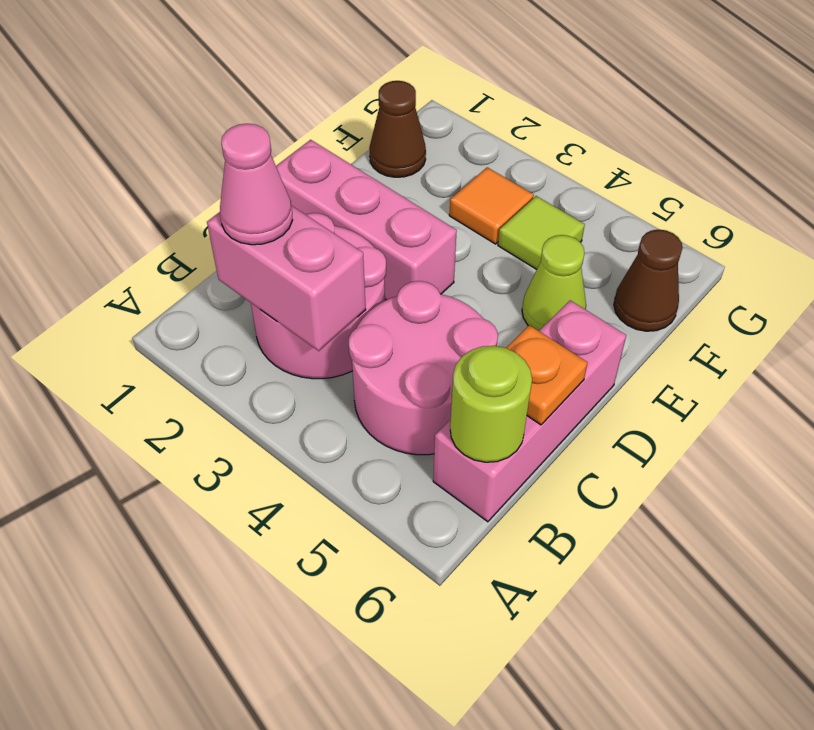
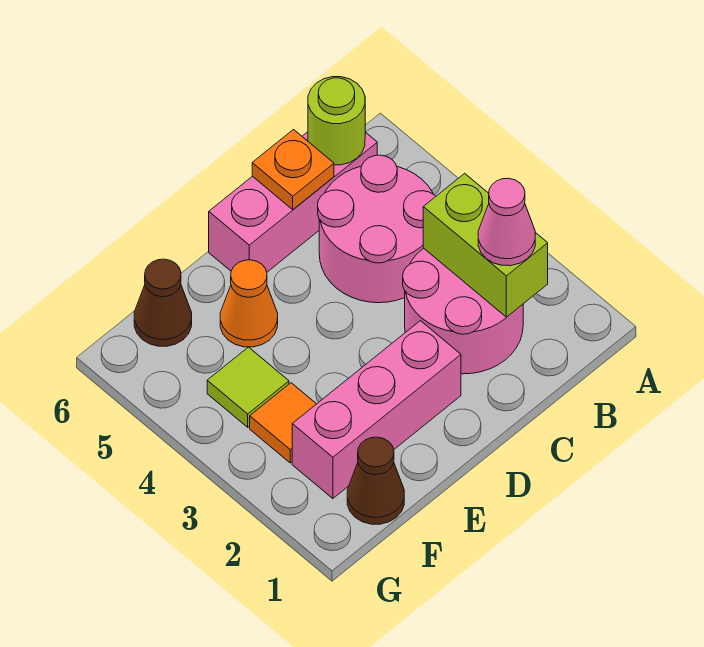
pink 1x2 brick [207,206,366,351] -> lime 1x2 brick [423,173,548,317]
pink 1x3 brick [276,140,457,300] -> pink 1x3 brick turned to [292,321,461,498]
lime 1x1 cone [522,235,586,331] -> orange 1x1 cone [220,260,278,347]

